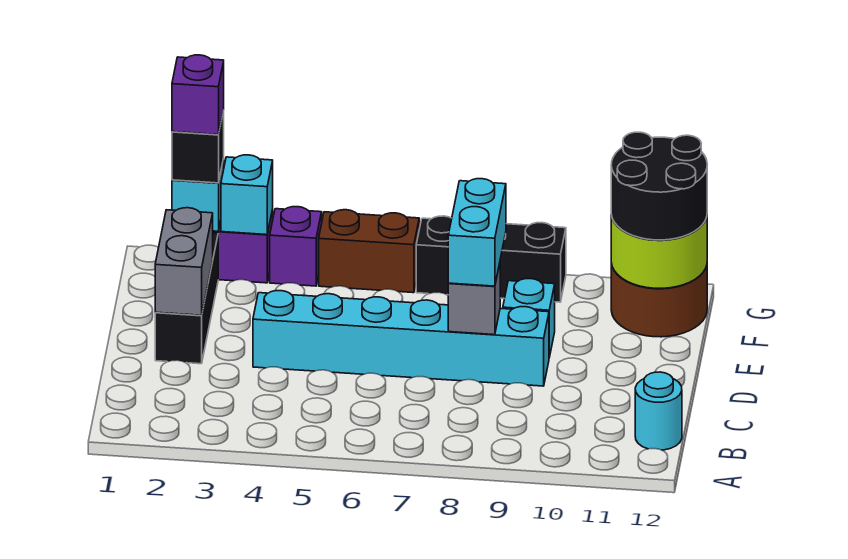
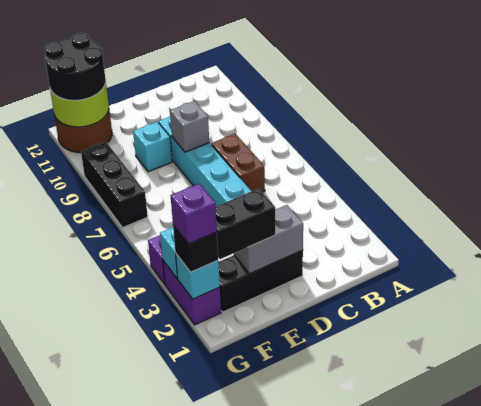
cyan 1x1 round brick [635,372,682,450] -> none
cyan 1x2 brick [448,179,506,286] -> none
none -> black 1x2 brick [216,189,275,259]
brown 1x2 brick [319,210,419,293] -> brown 1x2 brick moved to [211,134,265,192]

